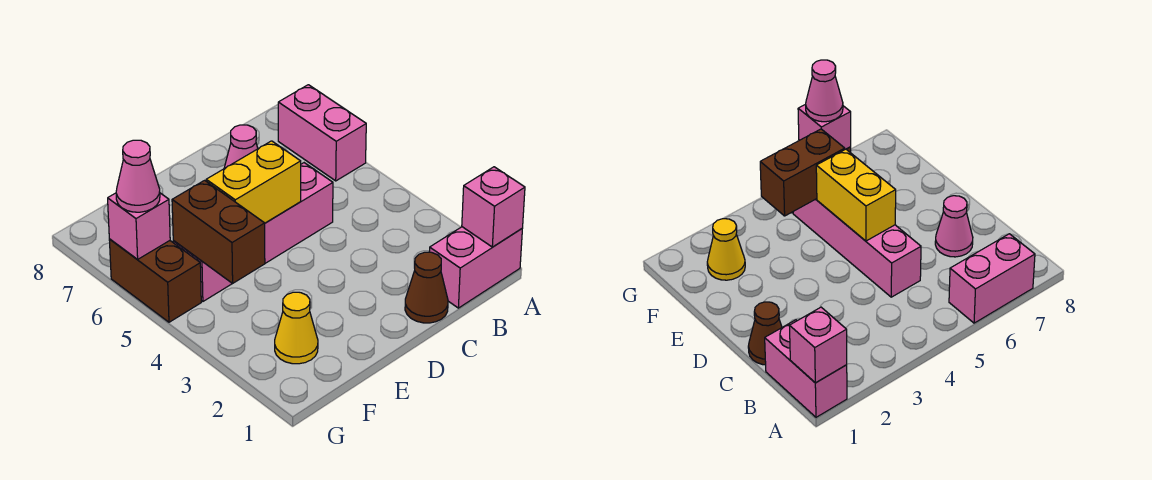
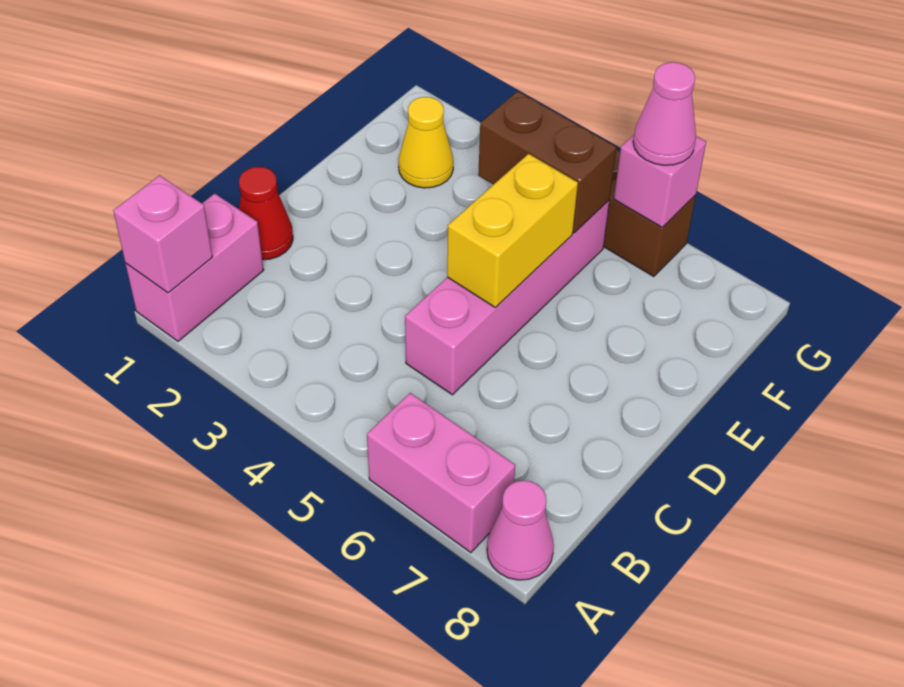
brown 1x1 cone [405,252,448,323] -> red 1x1 cone [239,167,293,260]
pink 1x1 cone [224,125,258,169] -> pink 1x1 cone moved to [487,480,554,580]

